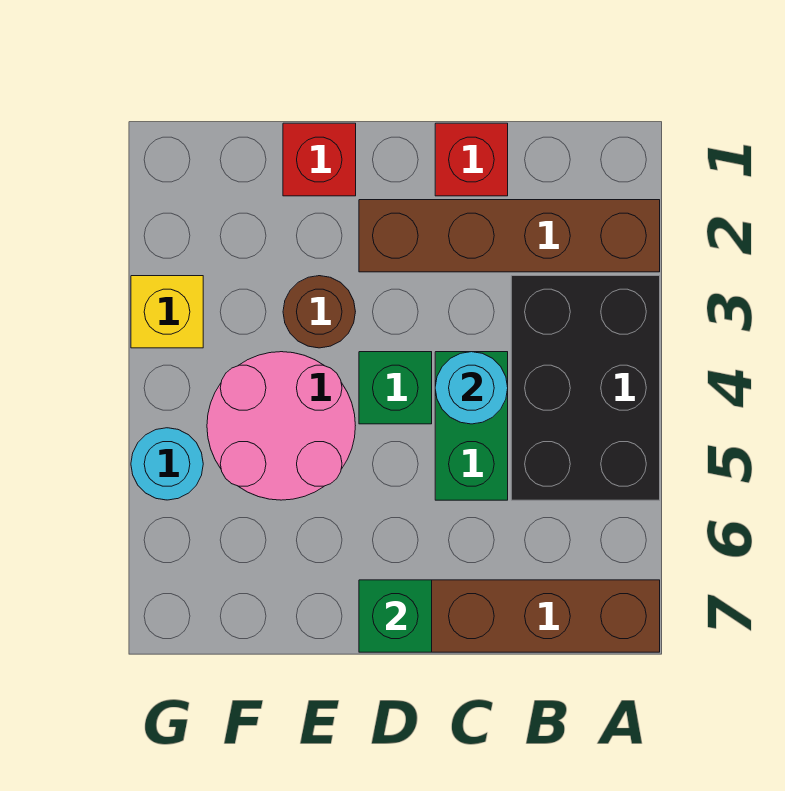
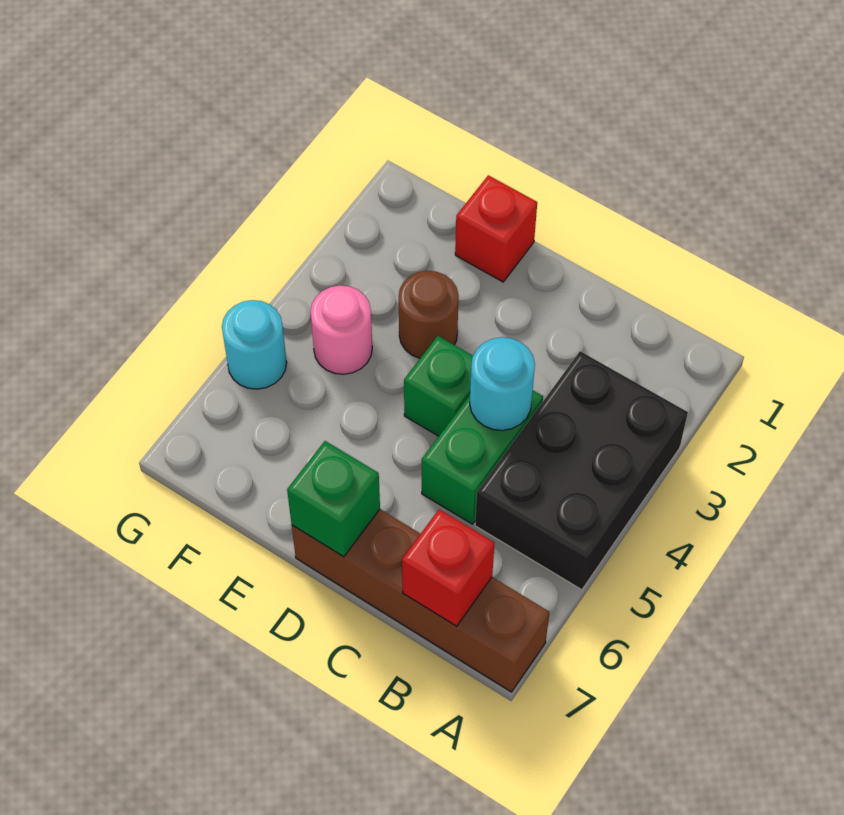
brown 1x4 brick [359,200,660,272] -> none
red 1x1 brick [435,123,508,196] -> red 1x1 brick moved to [402,509,495,626]
pink 2x2 round brick [207,352,355,500] -> pink 1x1 round brick [311,285,372,374]
yellow 1x1 brick [131,276,203,348] -> none

